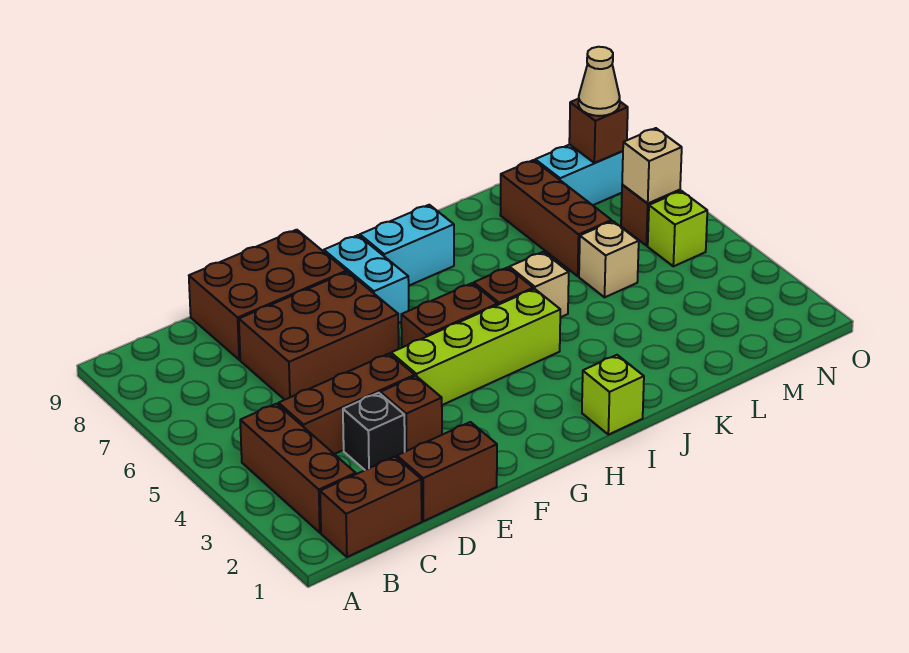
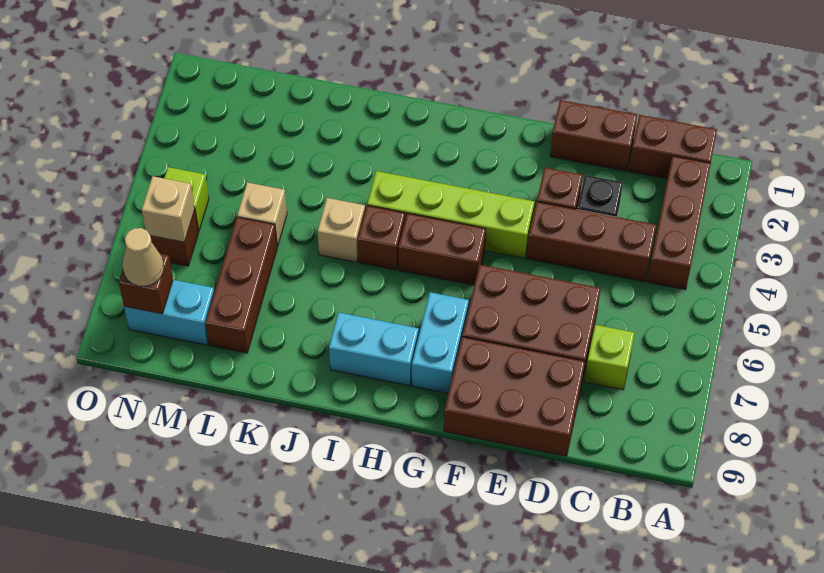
lime 1x1 brick [582,355,644,435] -> lime 1x1 brick moved to [584,325,634,390]

